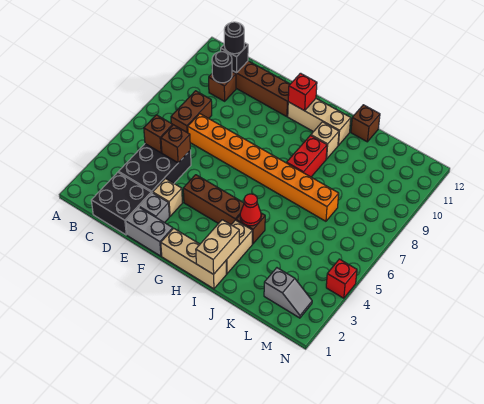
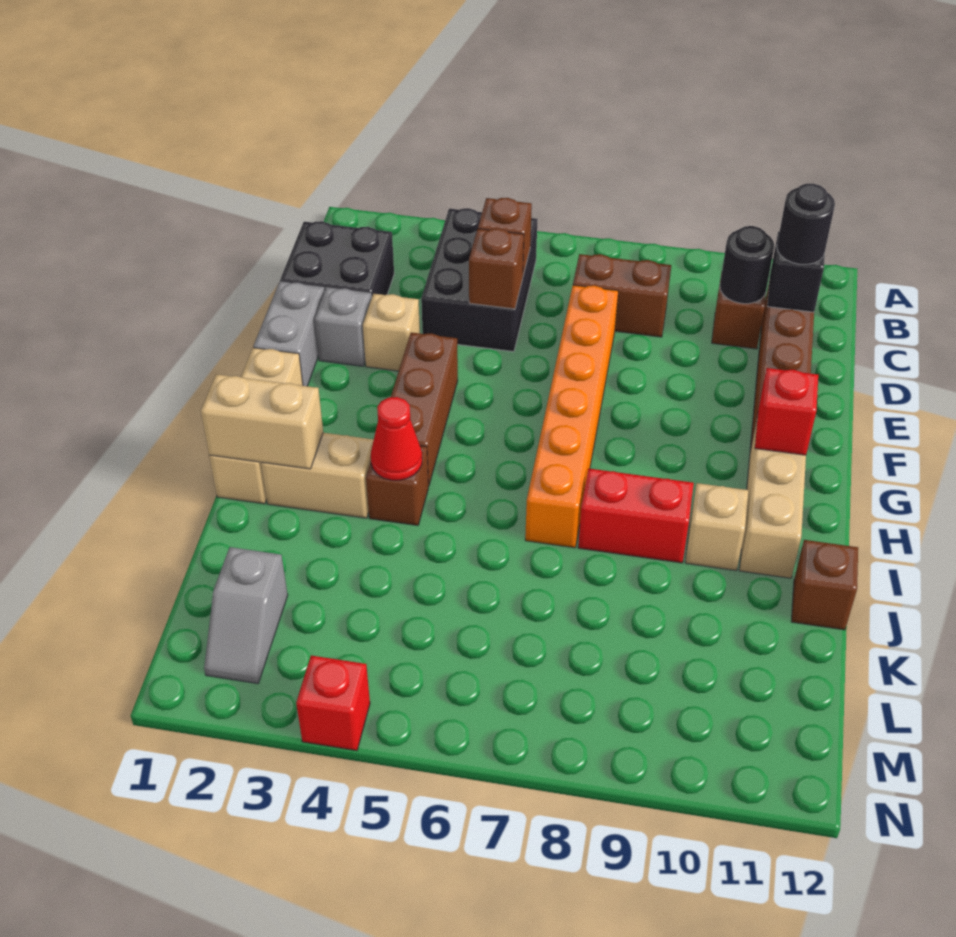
black 2x3 brick [119,144,191,193] -> black 2x3 brick turned to [421,208,538,352]
orange 1x8 brick [188,114,339,221] -> orange 1x6 brick [525,285,618,548]

